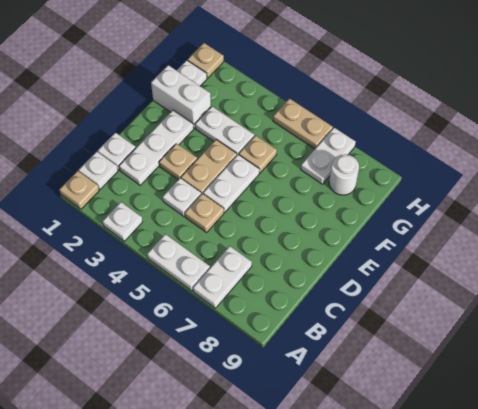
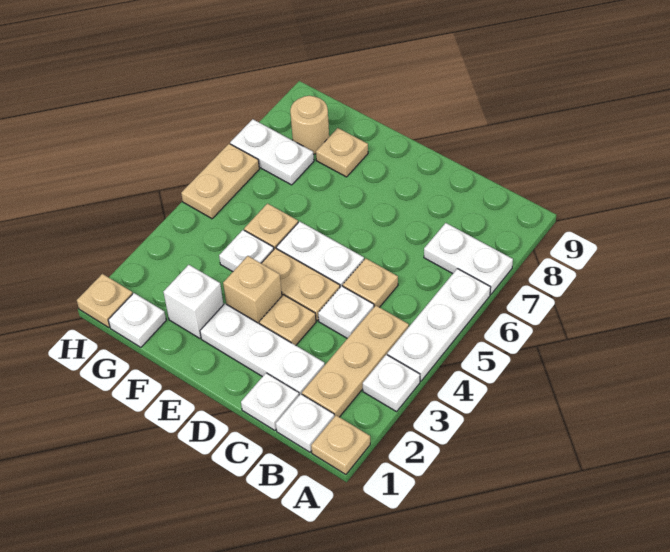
white 1x2 plate [147,234,210,291] -> white 1x3 plate [387,269,491,381]
none -> tan 1x3 plate [302,305,409,417]
none -> tan 1x1 brick [223,256,282,323]
white 1x2 brick [151,65,211,128] -> white 1x1 brick [164,265,224,338]
white 1x2 plate [195,106,254,155] -> white 1x1 plate [219,230,274,272]
none -> tan 1x1 plate [316,128,368,177]
white 1x1 round brick [329,154,359,195] -> tan 1x1 round brick [290,96,329,154]

